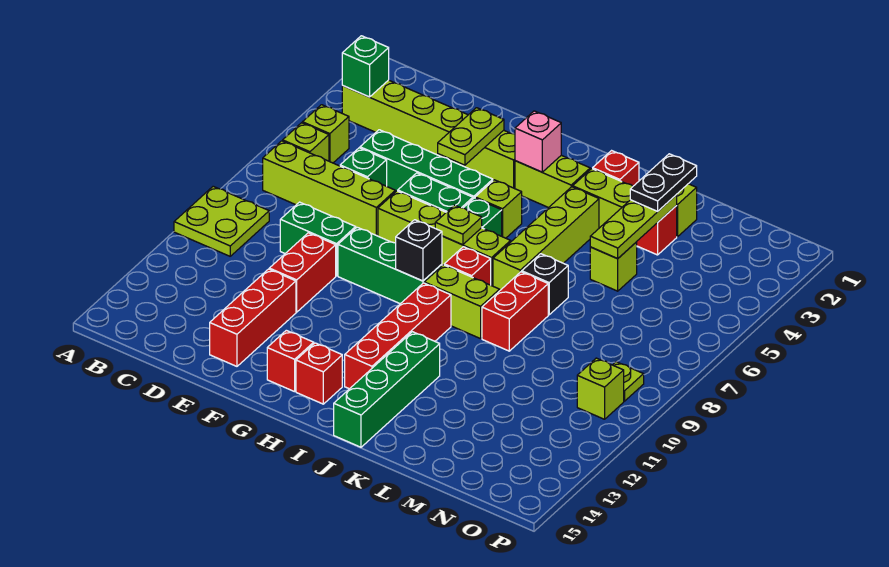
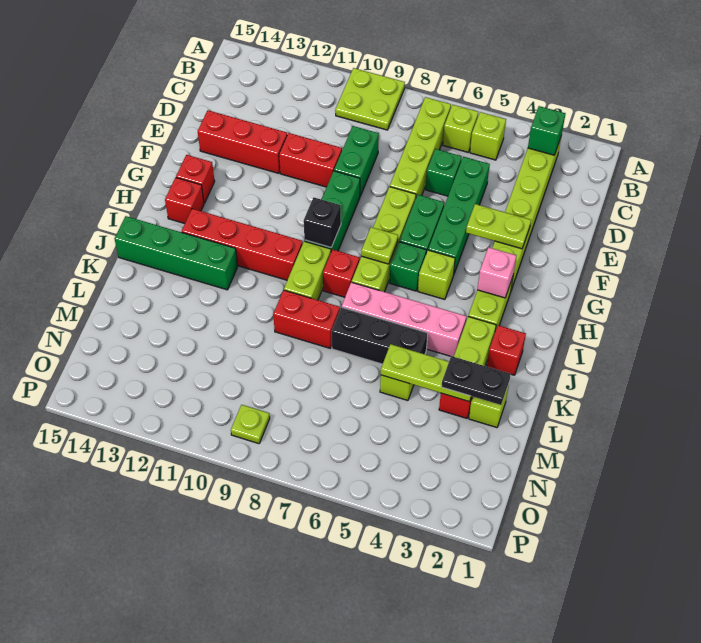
lime 1x4 brick [493,187,599,290] -> pink 1x4 brick [342,282,466,357]
black 1x1 brick [522,254,568,315] -> black 1x3 brick [332,307,428,364]
lime 1x1 brick [577,358,624,419] -> none

